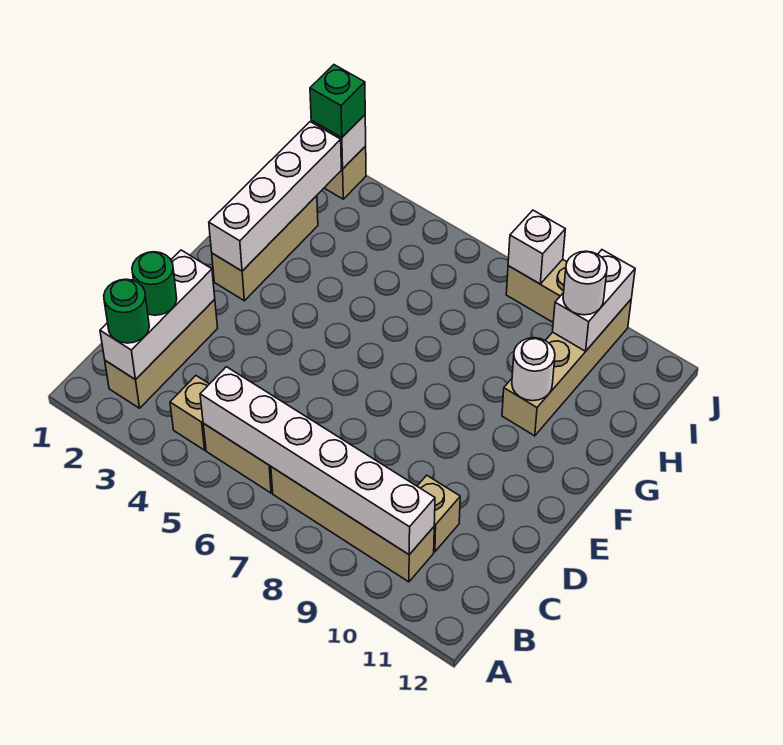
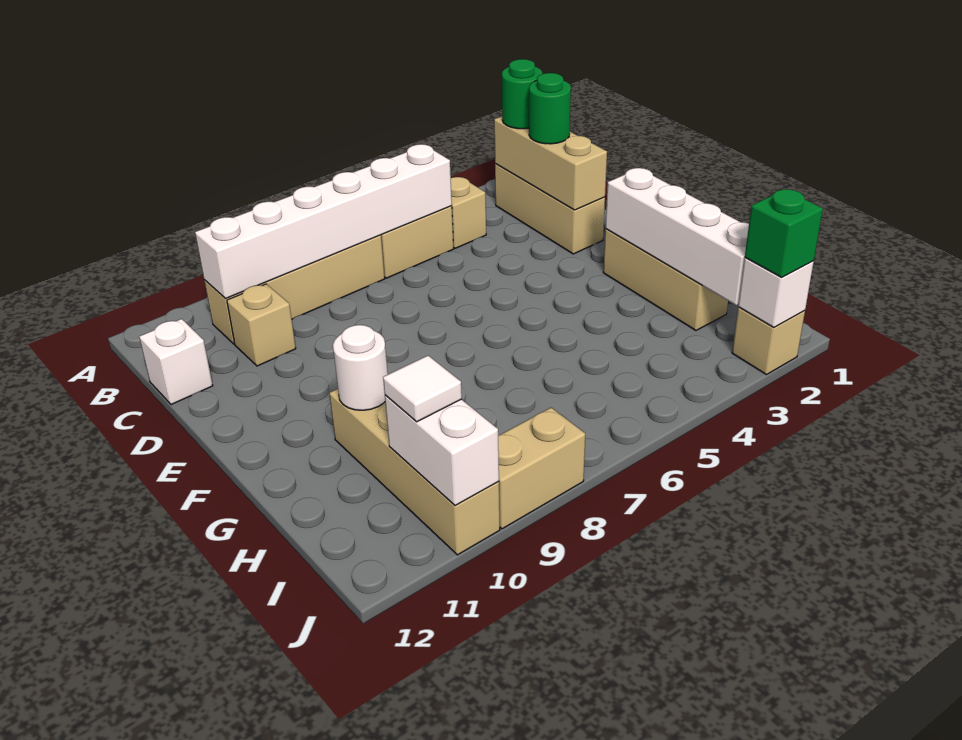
white 1x3 brick [100,250,215,379] -> tan 1x3 brick [494,116,607,210]
white 1x1 round brick [563,251,607,315] -> white 1x1 tile [383,356,462,422]
white 1x1 brick [508,210,565,284] -> white 1x1 brick moved to [139,319,213,405]

